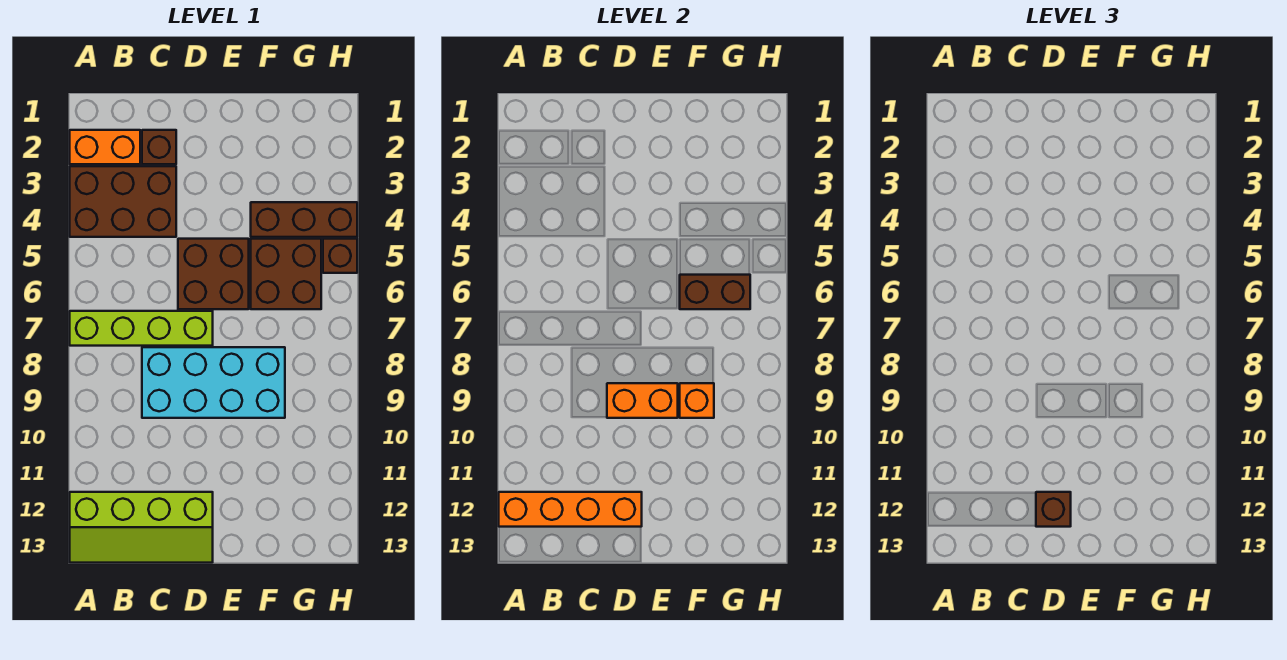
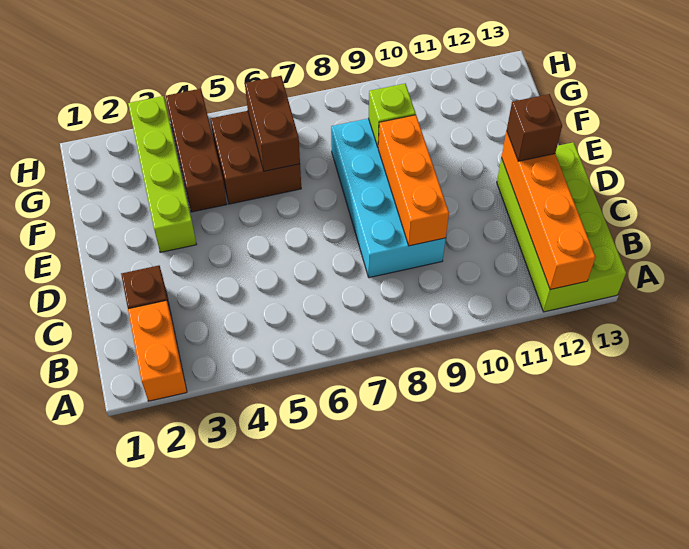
brown 2x3 brick [70,166,176,237] -> none
lime 1x4 brick [70,311,213,346] -> lime 1x4 brick moved to [128,96,196,252]
lime 2x4 slope [70,492,213,563] -> lime 2x4 brick [497,142,626,312]
brown 2x2 brick [178,239,249,309] -> none
orange 1x2 brick [607,383,678,418] -> orange 1x3 brick [378,115,449,246]
orange 1x1 brick [680,383,714,418] -> lime 1x1 brick [368,84,416,147]
brown 1x1 brick [323,239,357,273] -> none

